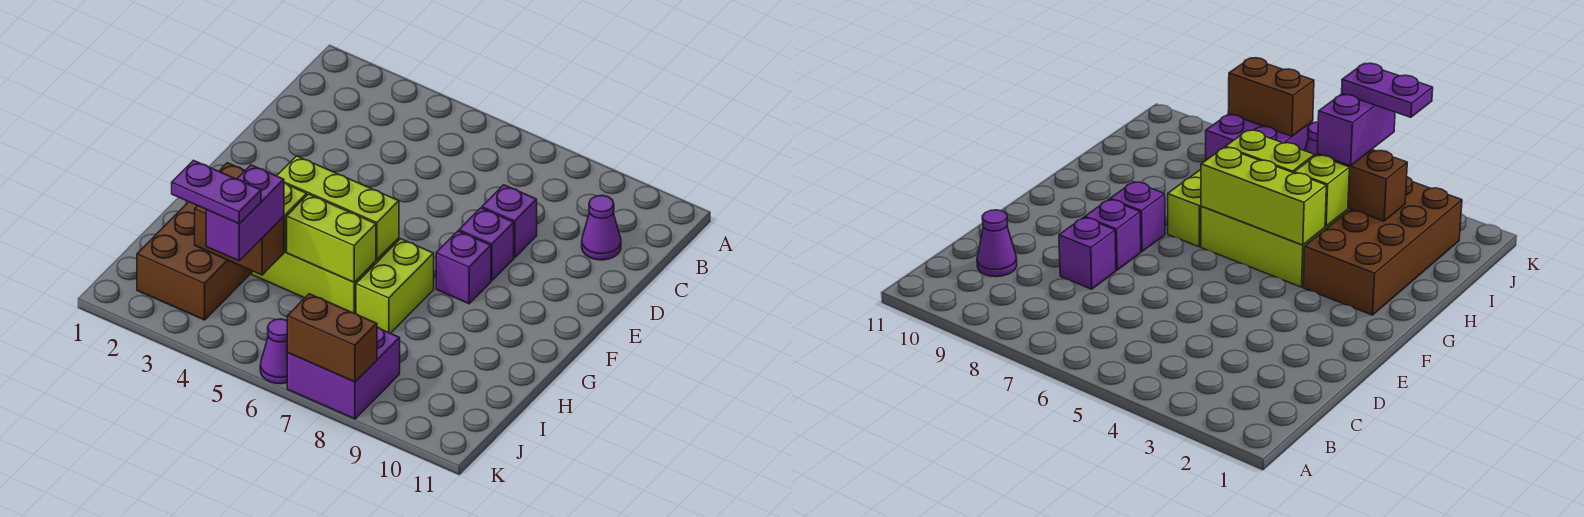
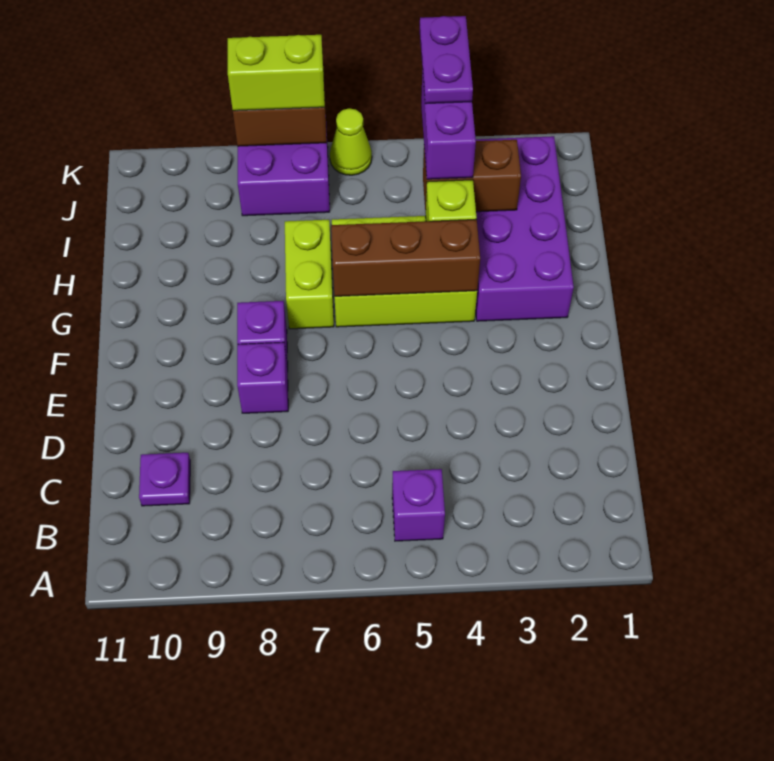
purple 1x1 cone [582,195,621,260] -> purple 1x1 plate [139,453,190,506]
purple 1x1 brick [482,185,537,258] -> purple 1x1 brick moved to [392,469,445,541]
brown 2x4 brick [137,163,252,320] -> purple 2x4 brick [476,136,574,321]
lime 1x3 brick [277,156,399,259] -> brown 1x3 brick [331,219,480,296]
lime 1x2 brick [287,194,376,282] -> lime 1x2 brick moved to [228,35,325,111]
purple 1x2 plate [172,160,261,224] -> purple 1x2 plate turned to [420,16,473,104]
purple 1x1 cone [260,319,288,384] -> lime 1x1 cone [330,108,372,175]

